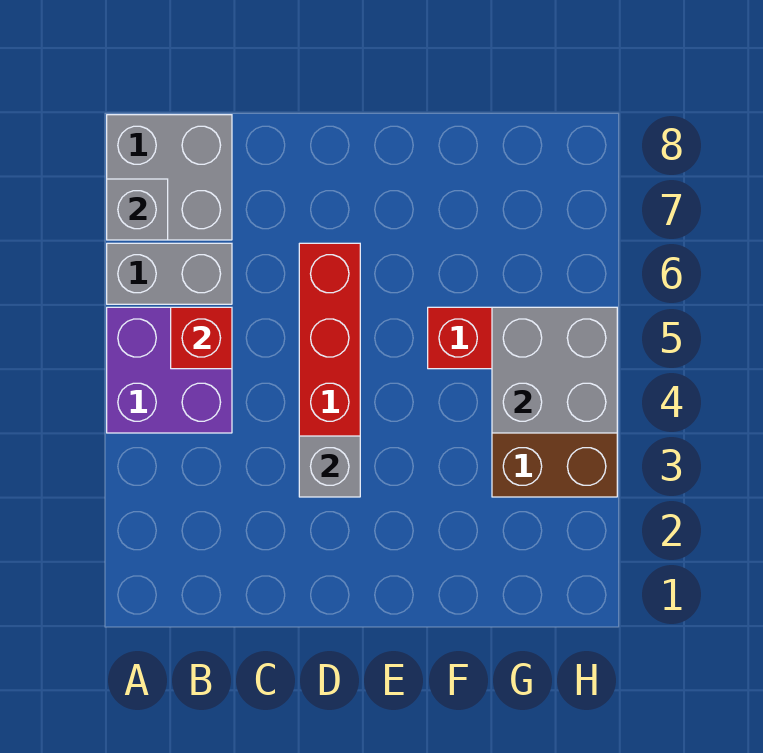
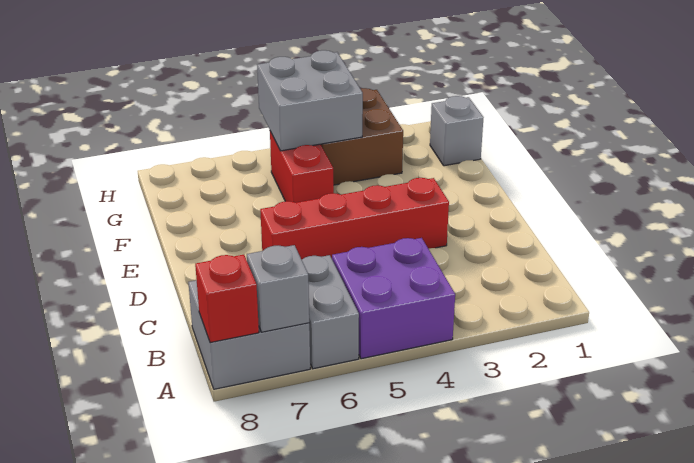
red 1x1 brick [171,307,232,369] -> red 1x1 brick moved to [195,255,259,343]
grey 1x1 brick [299,436,360,497] -> grey 1x1 brick moved to [430,96,484,166]

